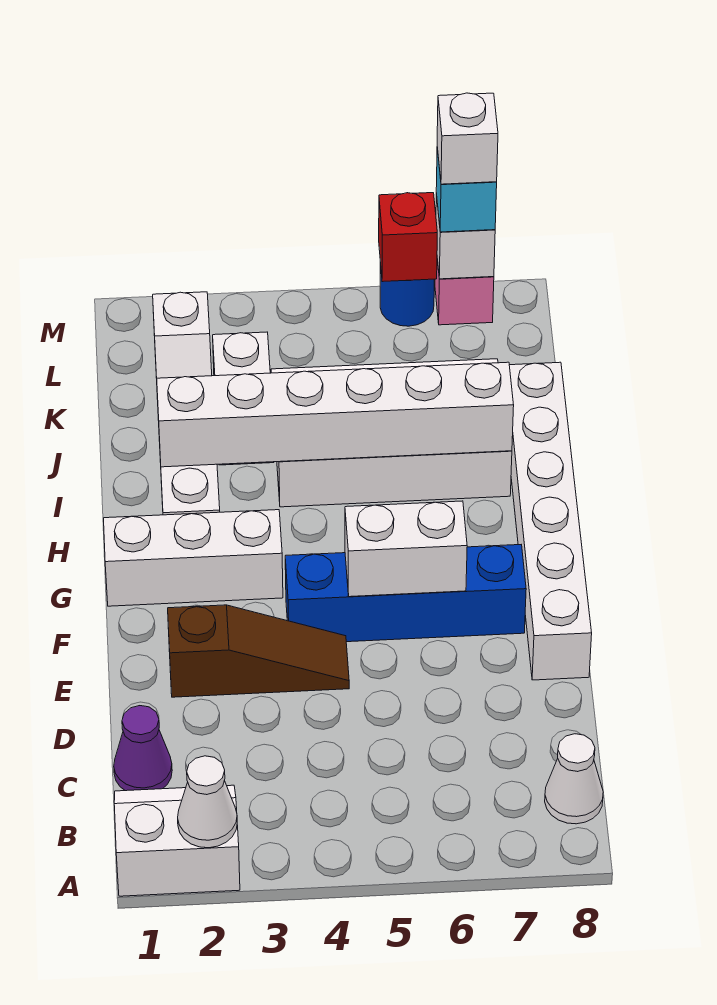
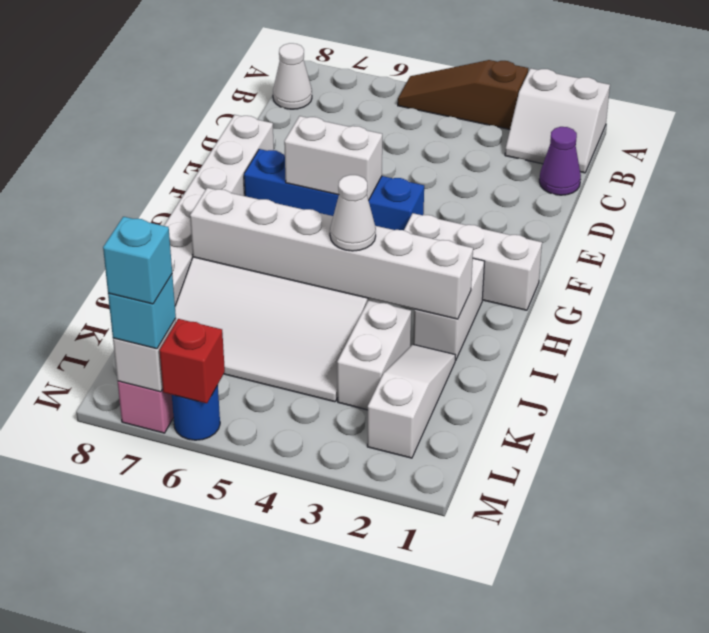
white 1x1 cone [178,756,237,848] -> white 1x1 cone moved to [330,175,376,251]
brown 1x3 slope [168,605,349,697] -> brown 1x3 slope moved to [398,60,528,129]
white 1x1 brick [437,93,498,184] -> cyan 1x1 brick [103,217,172,304]

